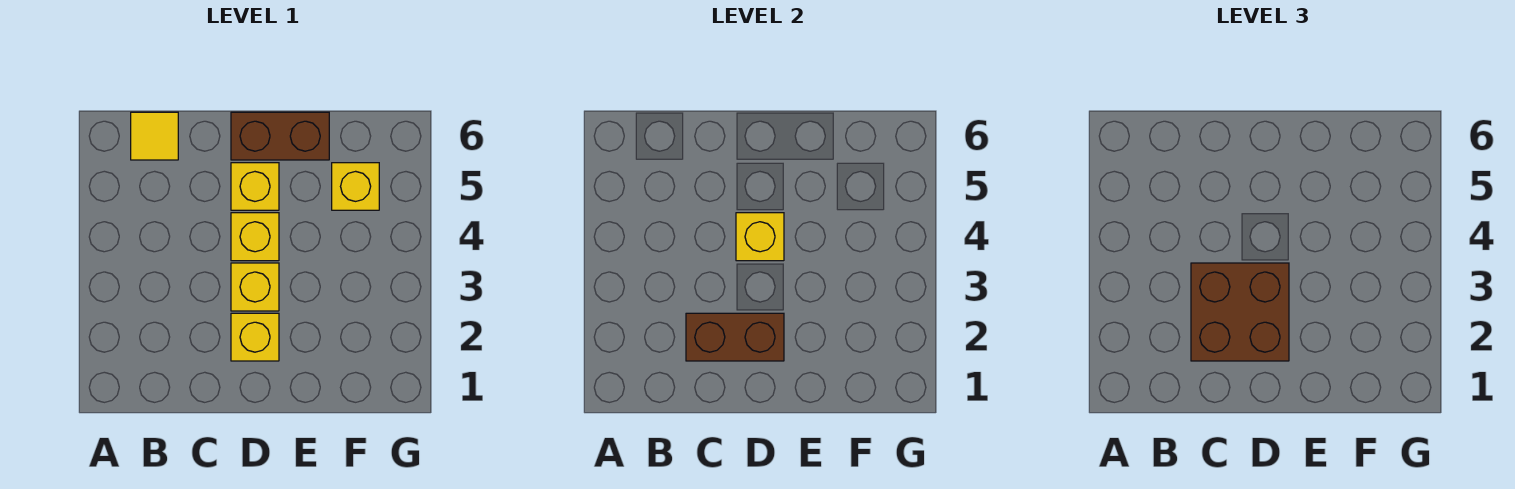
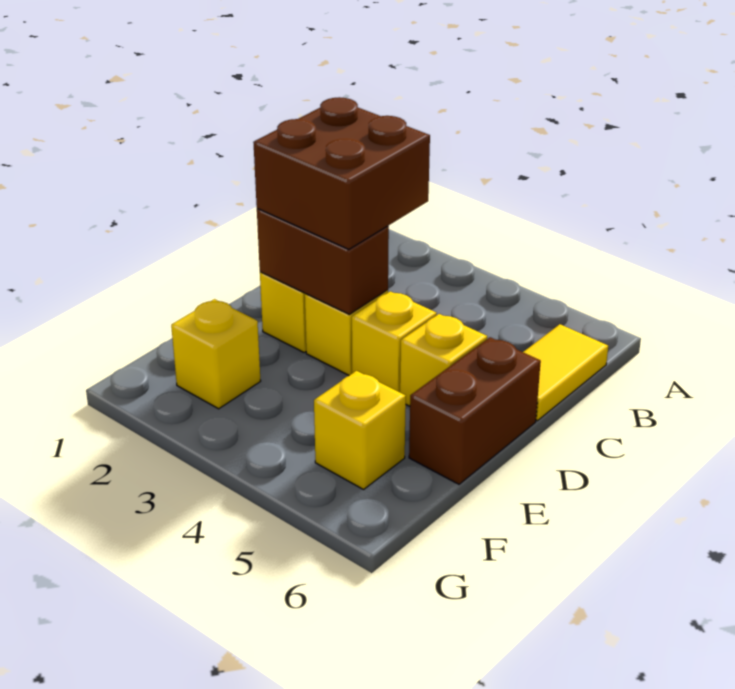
yellow 1x1 tile [131,112,178,160] -> yellow 1x2 tile [523,324,608,421]
brown 1x2 brick [686,313,784,361] -> brown 1x2 brick turned to [257,209,389,314]
yellow 1x1 brick [736,213,784,261] -> yellow 1x1 brick moved to [171,299,261,409]

